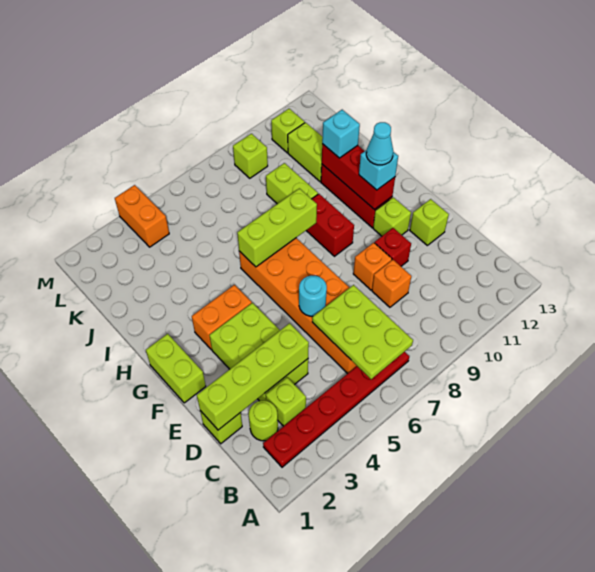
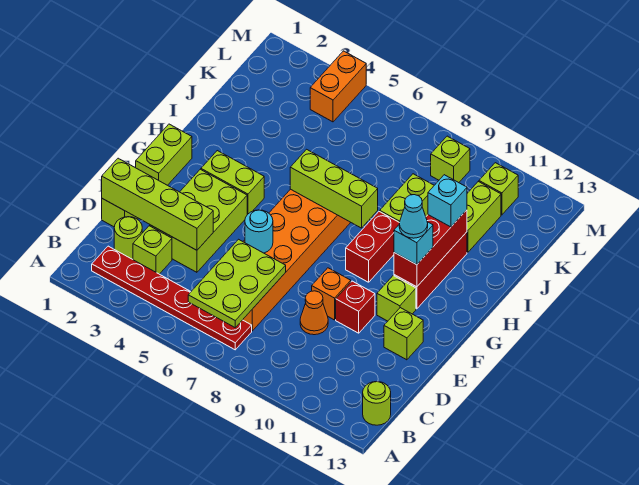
none -> lime 1x1 round brick [363,382,391,425]
orange 1x1 brick [372,260,411,307] -> orange 1x1 cone [300,291,328,335]
orange 1x2 brick [192,285,252,349] -> lime 1x2 brick [201,151,264,215]

